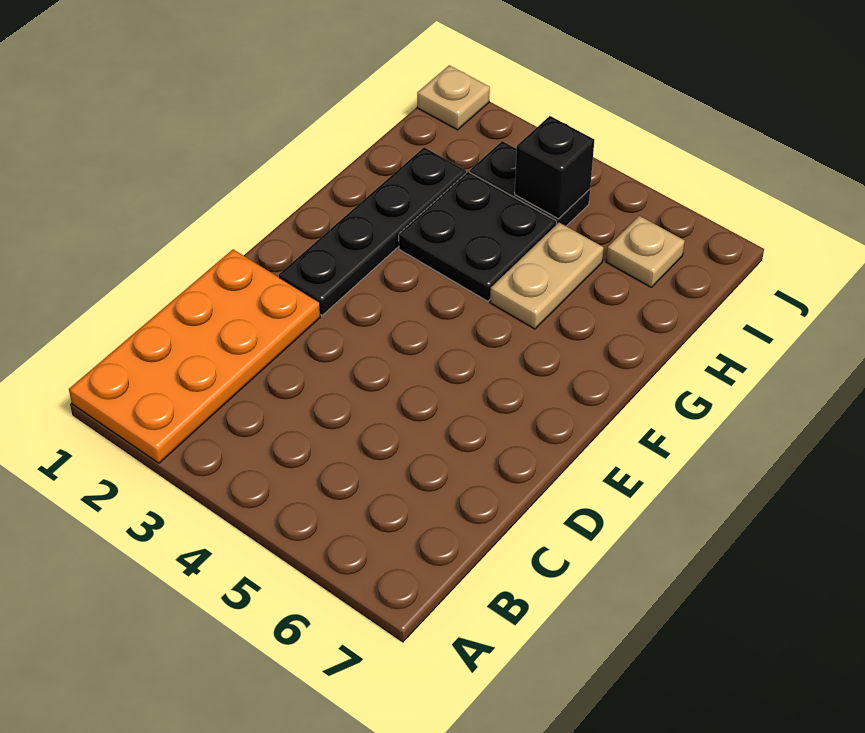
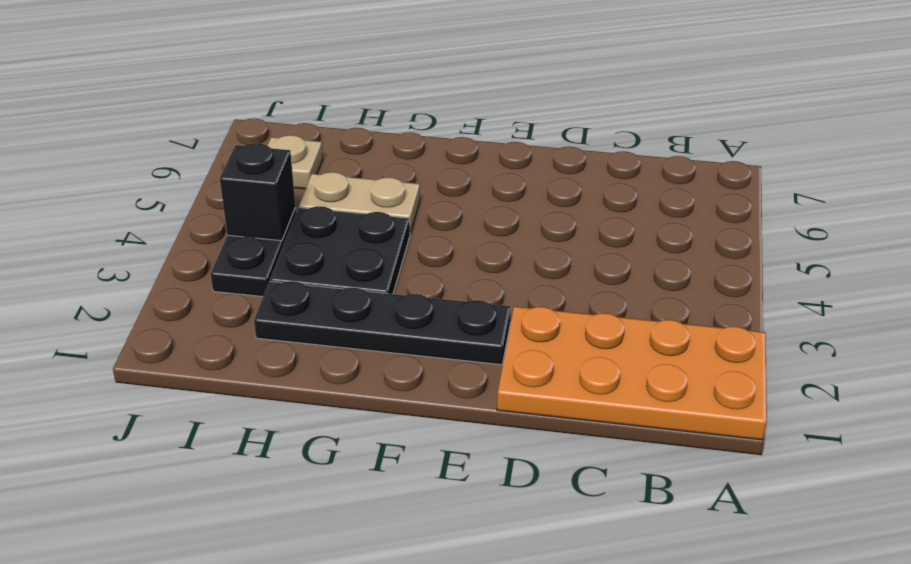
tan 1x1 plate [417,65,490,130] -> none

